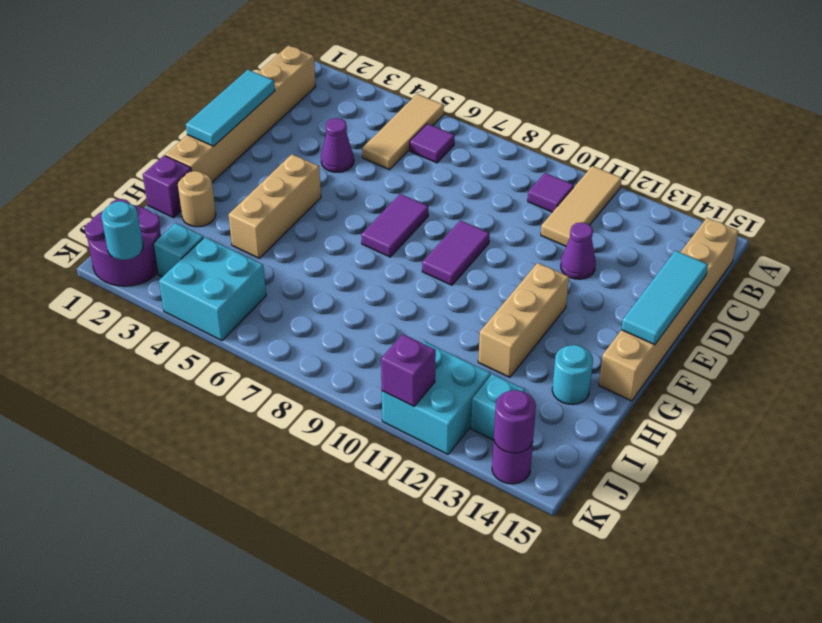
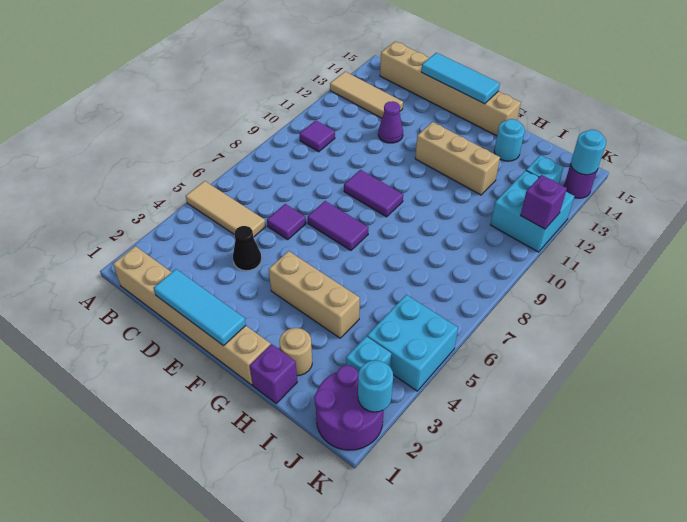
tan 1x3 tile [541,166,622,246] -> tan 1x3 tile moved to [330,72,403,118]
purple 1x1 tile [410,124,455,163] -> purple 1x1 tile moved to [267,204,306,240]
purple 1x1 cone [321,118,354,172] -> black 1x1 cone [233,226,261,271]
purple 1x1 round brick [494,390,536,453] -> cyan 1x1 round brick [571,130,606,175]

